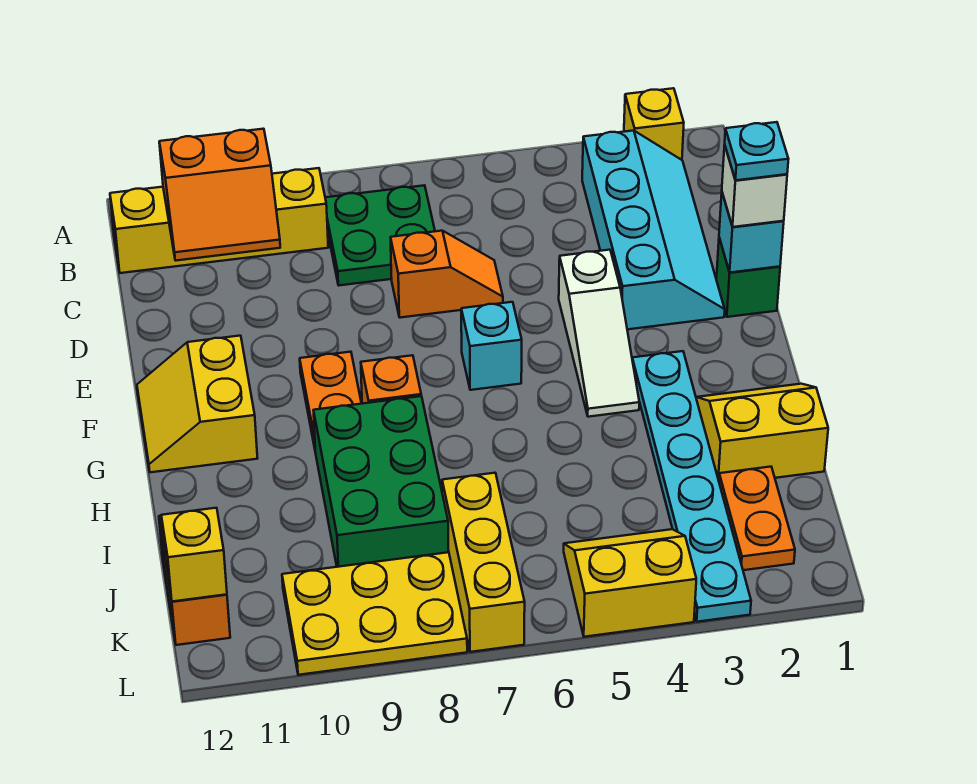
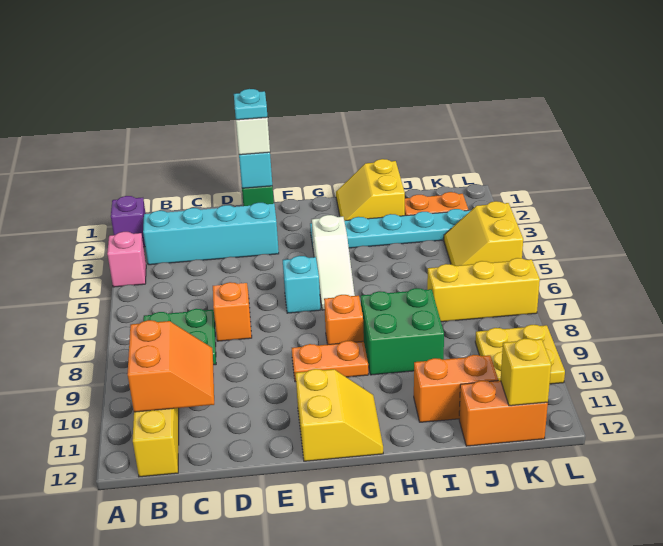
yellow 1x1 brick [624,88,684,160] -> purple 1x1 brick [111,196,146,247]
none -> pink 1x1 brick [107,232,146,287]
white 1x3 slope [559,250,639,417] -> white 1x3 slope turned to [312,215,355,310]
yellow 2x2 slope [137,336,258,472] -> yellow 2x2 slope turned to [296,369,383,461]
green 2x3 brick [314,396,449,567] -> green 2x2 brick [361,288,444,375]
none -> orange 1x2 brick [414,355,498,422]
yellow 2x3 plate [282,552,467,675] -> yellow 2x2 plate [475,325,565,384]

